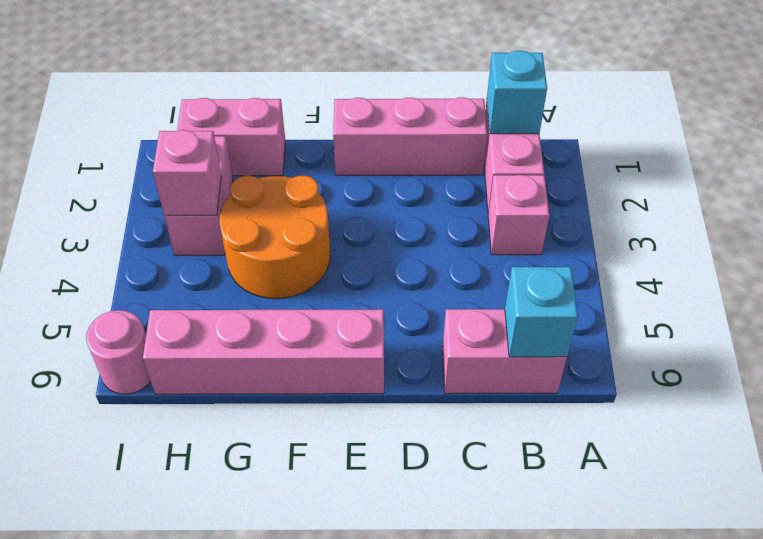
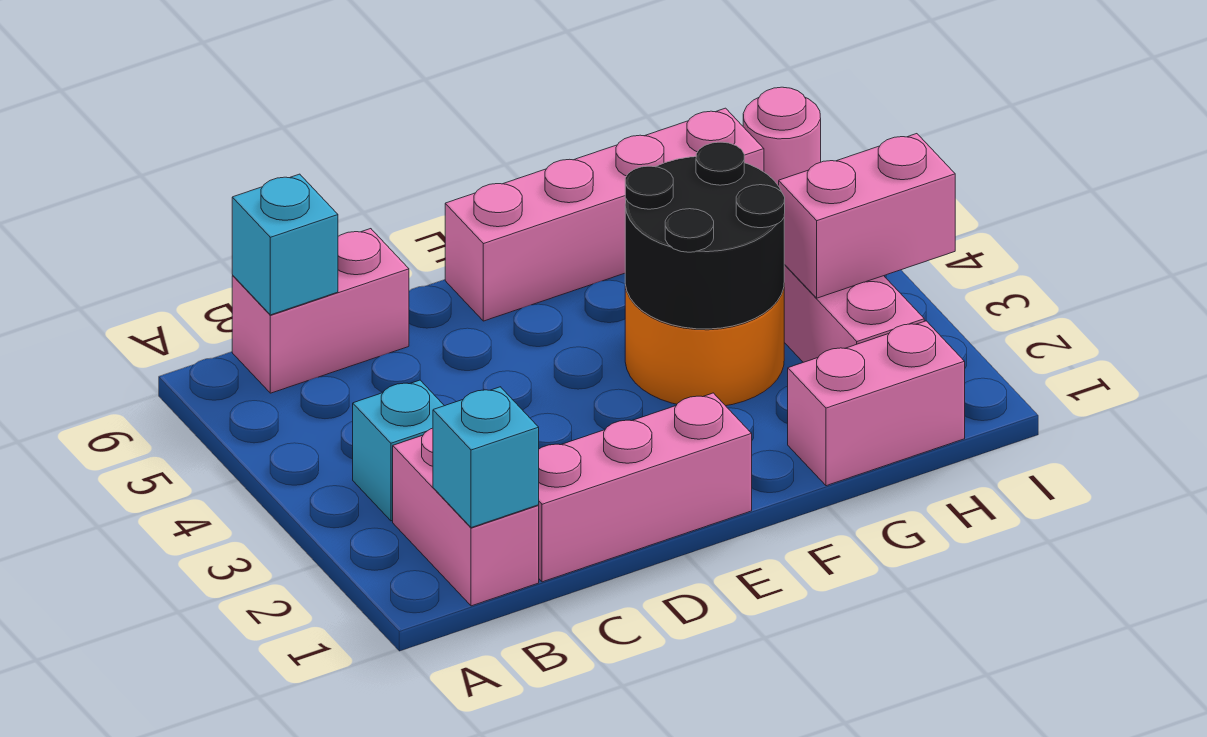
pink 1x1 brick [488,175,549,255] -> cyan 1x1 brick [353,380,444,521]
none -> black 2x2 round brick [625,142,785,329]
pink 1x1 brick [153,130,221,215] -> pink 1x2 brick [779,134,955,298]

